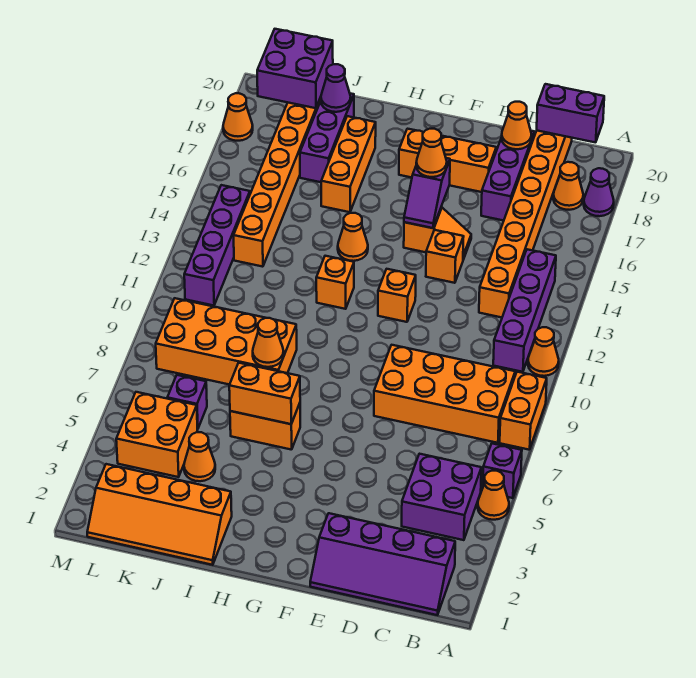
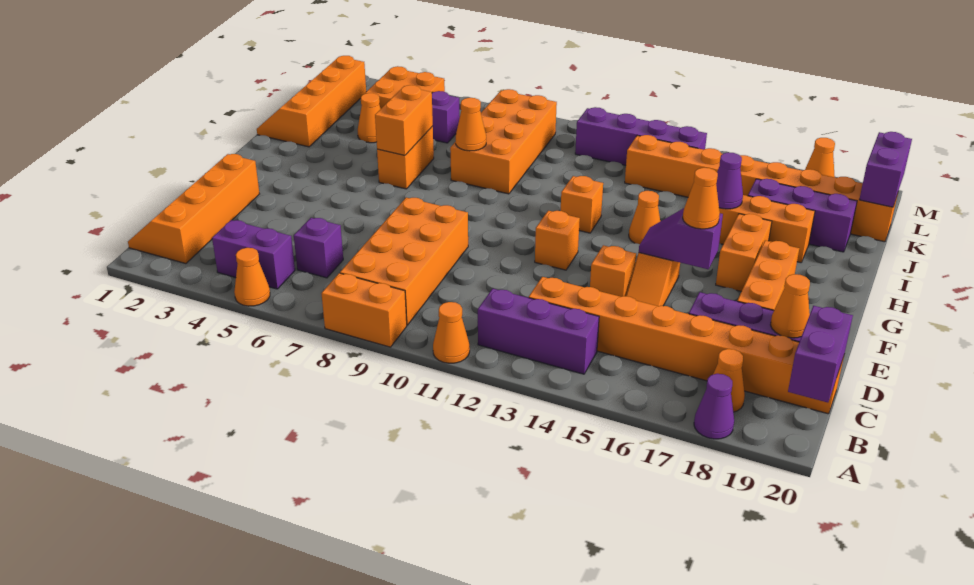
purple 1x1 brick [483,444,522,498] -> purple 1x1 brick moved to [294,218,343,278]
purple 2x4 slope [310,513,455,615] -> orange 2x4 slope [128,154,259,264]
purple 2x2 brick [402,454,481,540] -> purple 1x2 brick [212,220,295,289]
purple 1x4 brick [493,249,556,372] -> purple 1x3 brick [478,289,599,374]
none -> orange 1x2 brick [716,214,772,291]
purple 1x1 cone [321,64,351,112] -> purple 1x1 cone moved to [716,152,743,209]
purple 2x2 brick [257,29,333,108] -> purple 1x2 brick [859,132,912,207]

